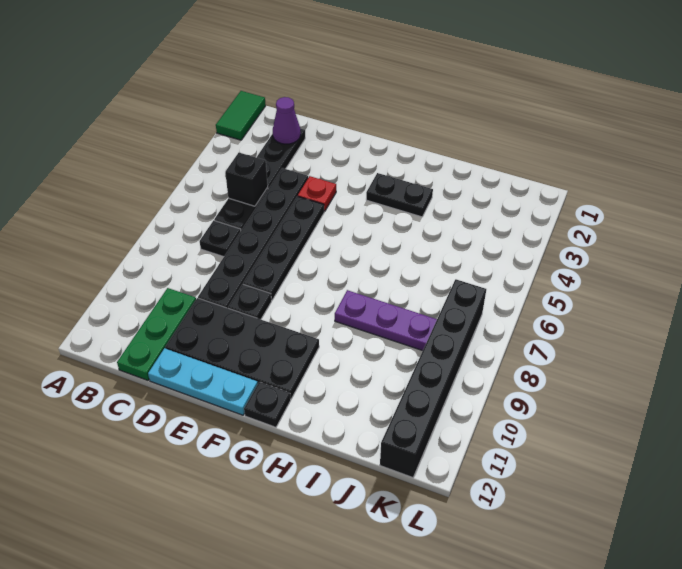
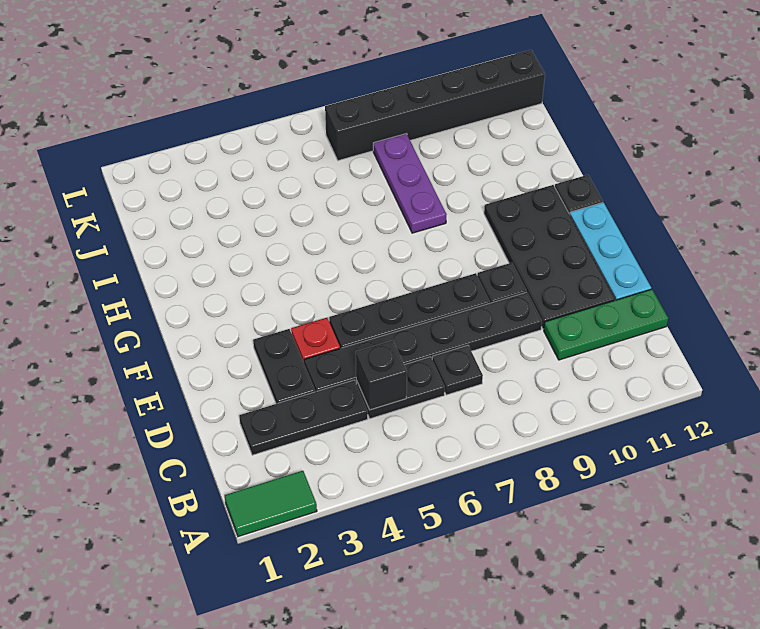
purple 1x1 cone [273,97,301,144] -> none
black 1x2 plate [366,173,433,217] -> black 1x2 plate moved to [253,329,315,404]

